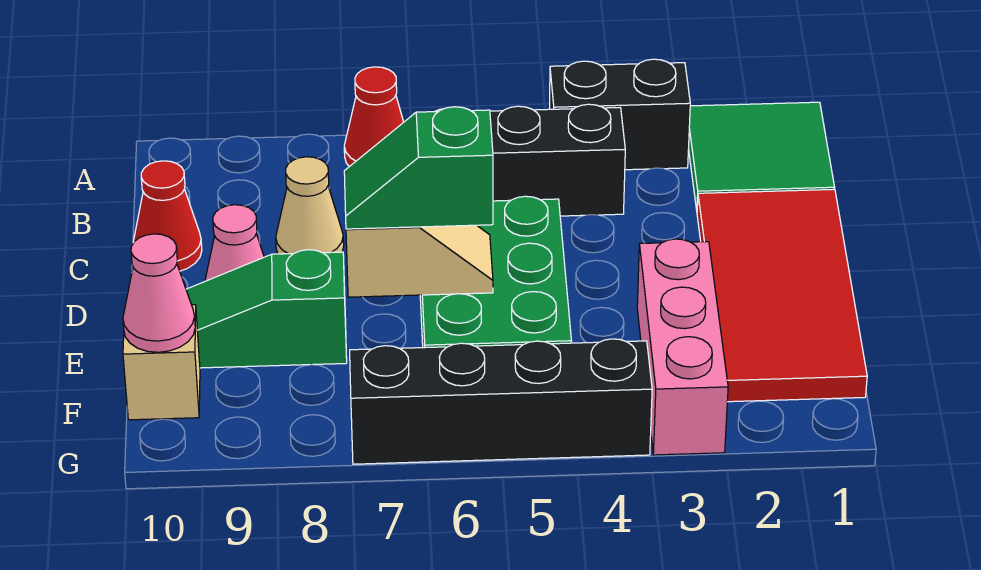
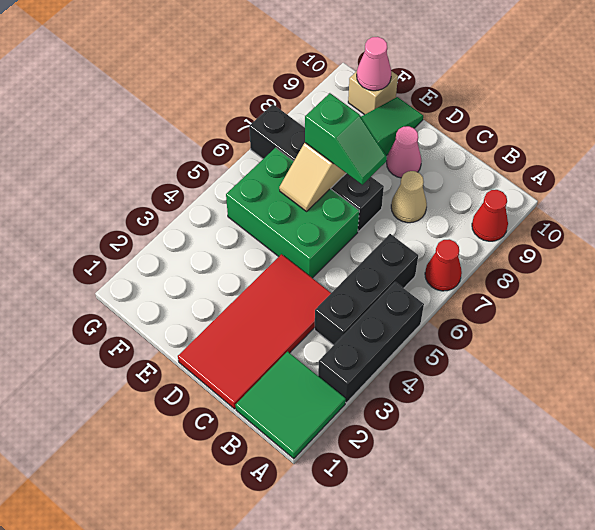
black 1x2 brick [550,59,690,170] -> black 1x3 brick [318,282,424,403]
red 2x4 tile [697,189,867,402] -> red 2x4 tile turned to [178,254,331,409]
red 1x1 cone [133,161,202,271] -> red 1x1 cone moved to [472,190,508,241]
pink 1x3 brick [637,239,728,455] -> none
green 1x2 slope [344,107,493,229] -> green 1x2 slope turned to [305,93,387,185]
black 1x4 brick [350,339,652,464] -> black 1x4 brick turned to [249,104,384,232]

